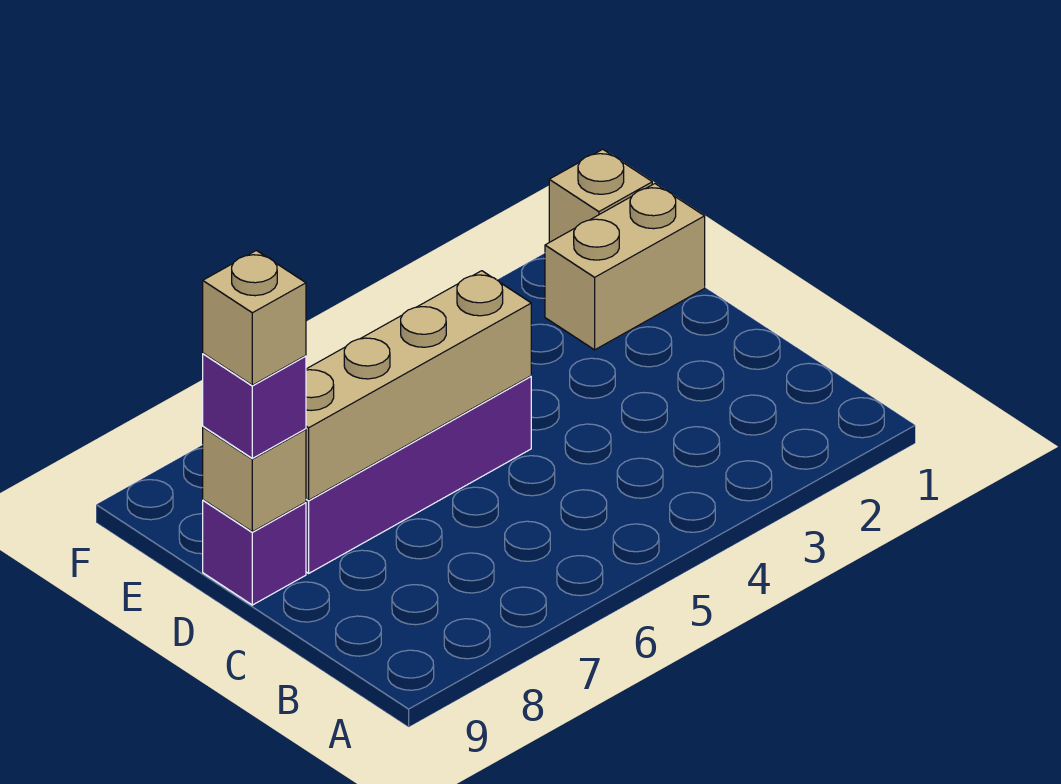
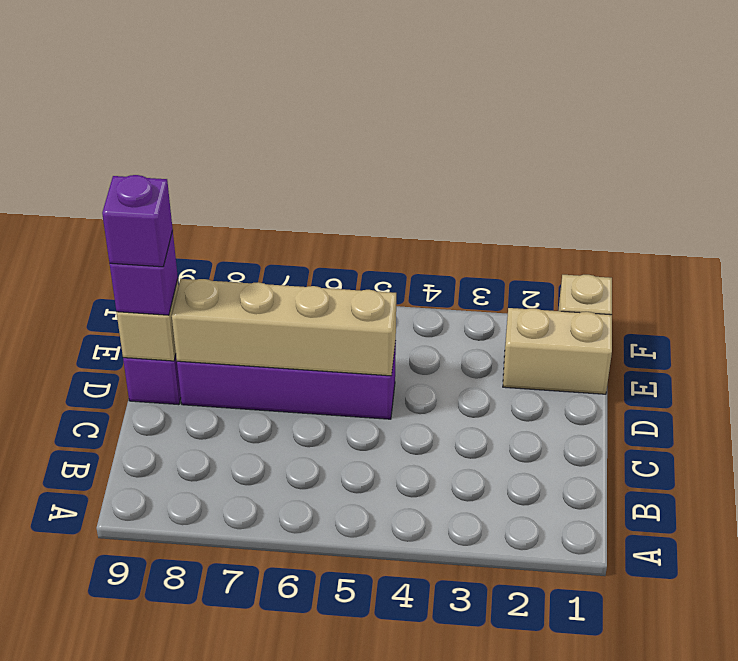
tan 1x1 brick [203,250,306,385] -> purple 1x1 brick [102,175,173,267]

